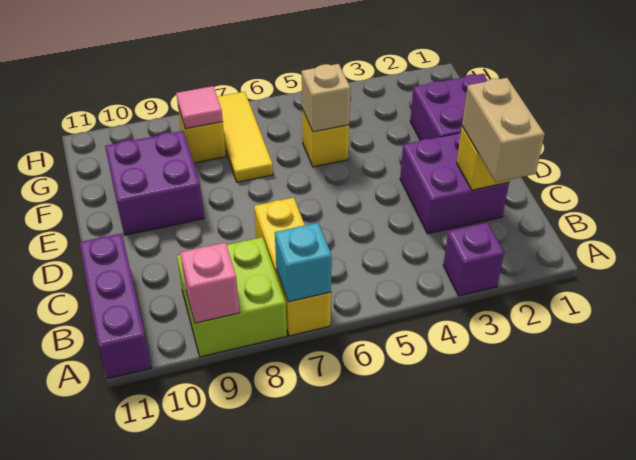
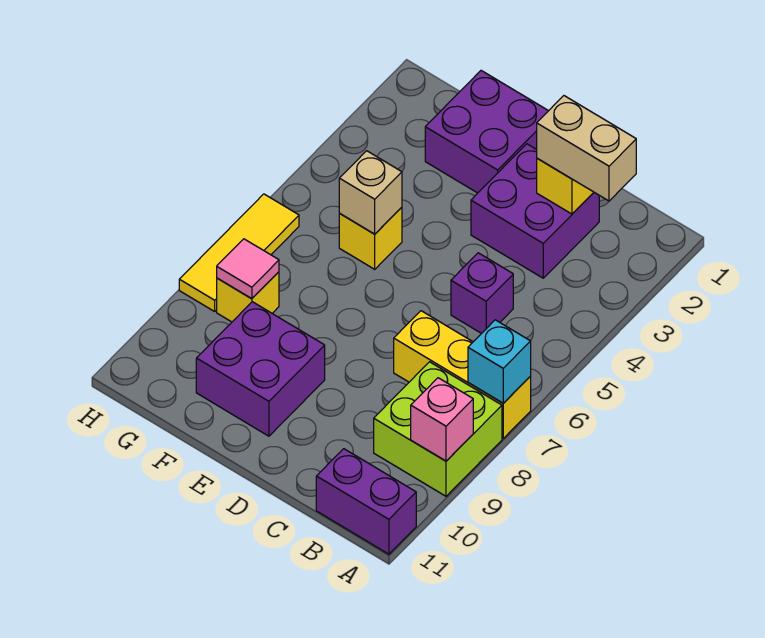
purple 1x1 brick [443,223,504,296] -> purple 1x1 brick moved to [451,253,513,334]
purple 1x3 brick [80,233,151,379] -> purple 1x2 brick [316,449,416,554]
yellow 1x3 tile [217,92,273,182] -> yellow 1x3 tile turned to [179,194,299,311]

